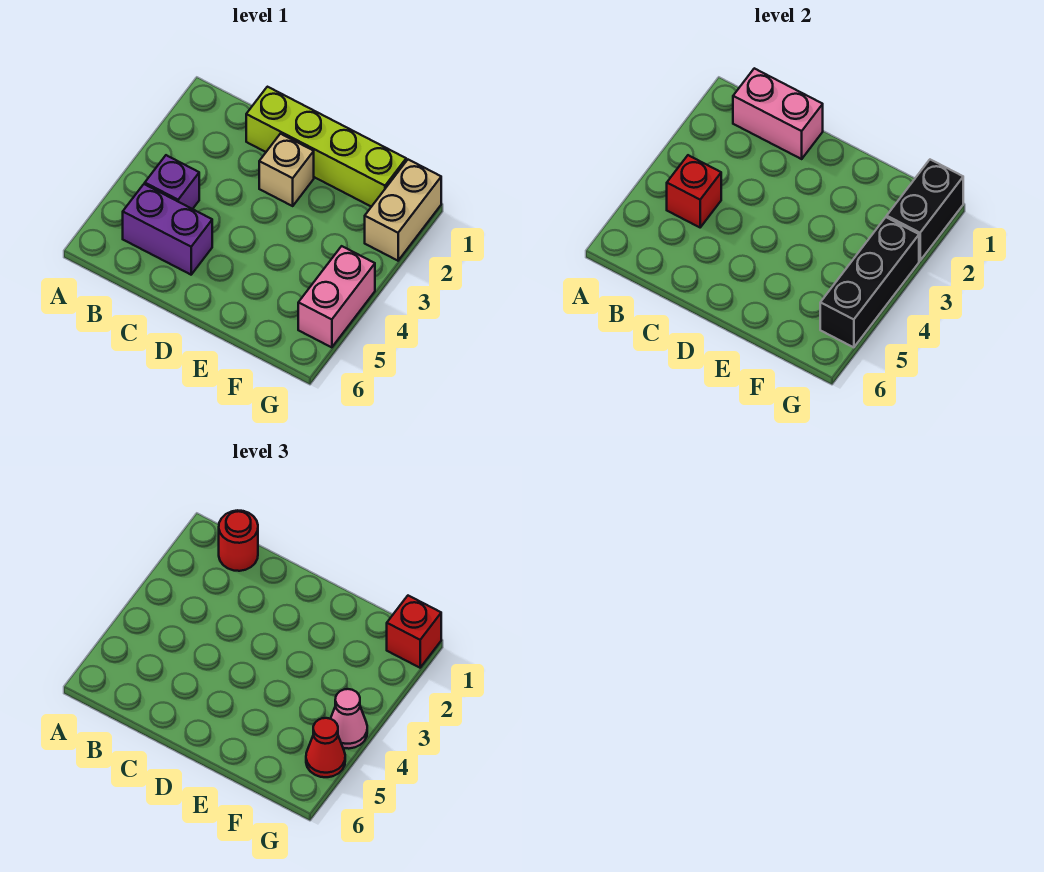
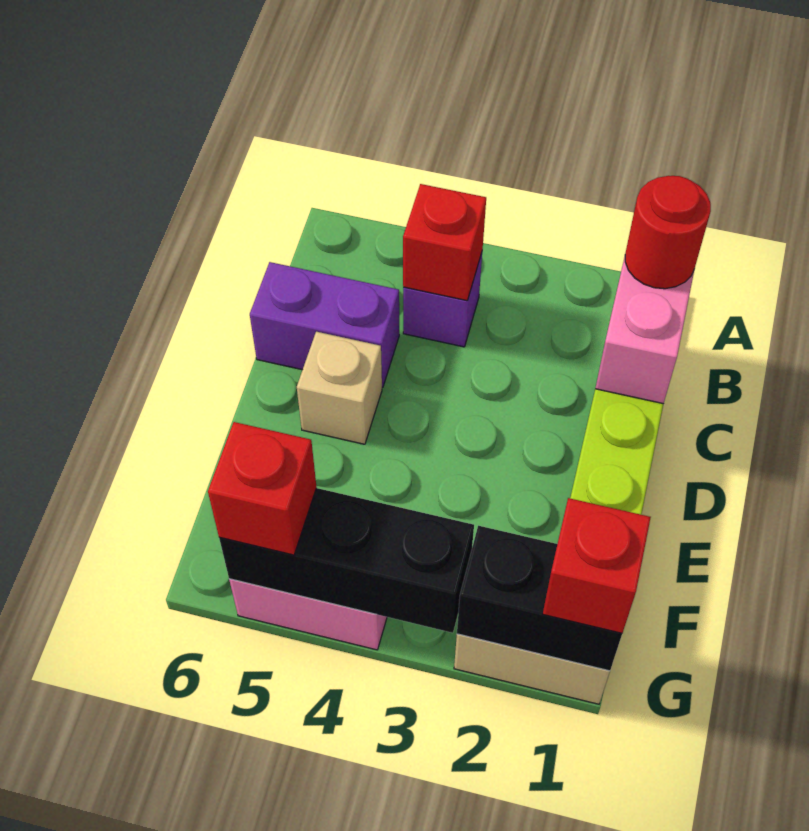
purple 1x2 brick [123,184,212,275] -> purple 1x2 brick turned to [250,262,399,387]
tan 1x1 brick [259,134,314,206] -> tan 1x1 brick moved to [297,332,382,444]
pink 1x1 cone [331,689,367,749] -> none
red 1x1 cone [306,718,345,777] -> red 1x1 brick [208,422,317,555]

